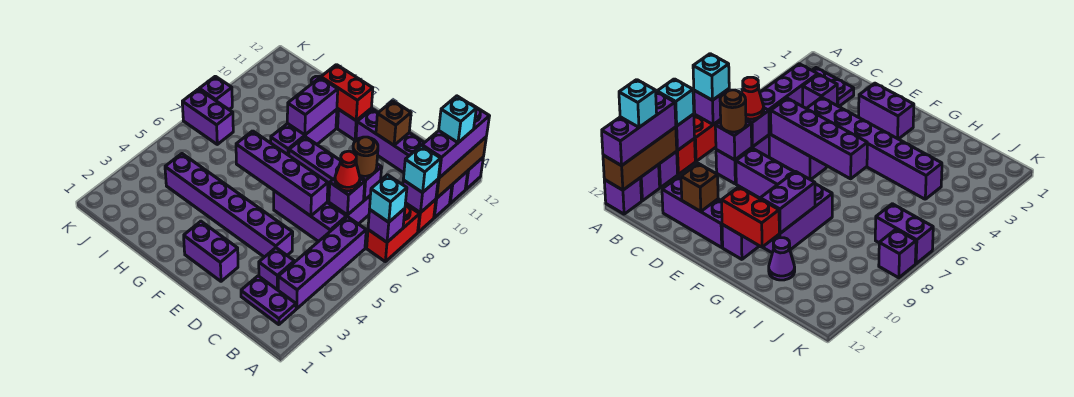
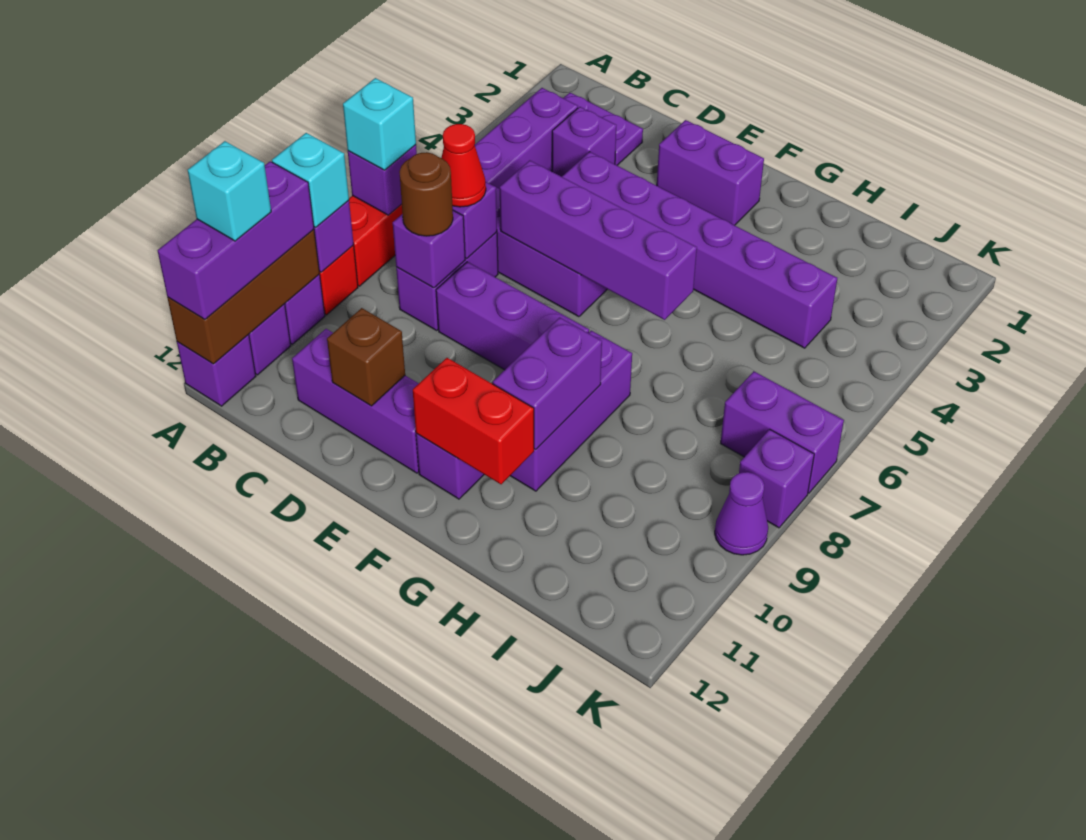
purple 1x1 cone [769,238,795,280] -> purple 1x1 cone moved to [715,472,768,555]

